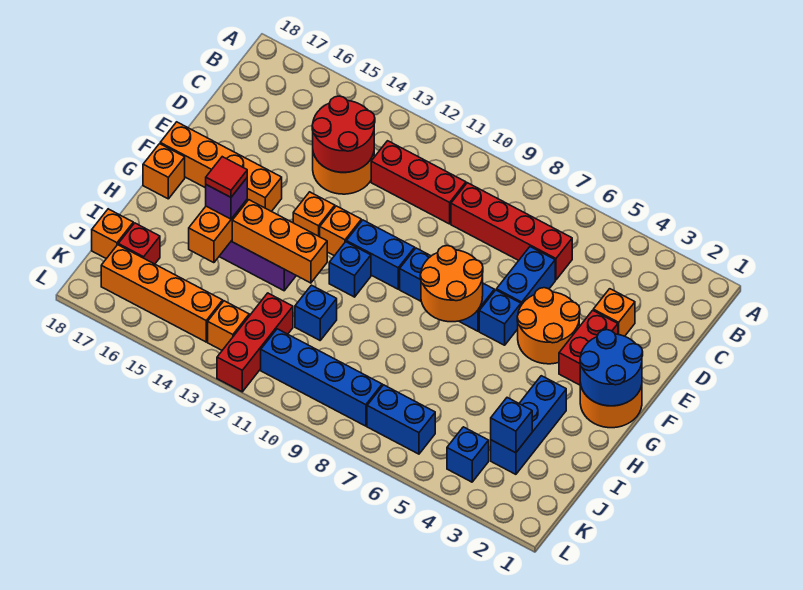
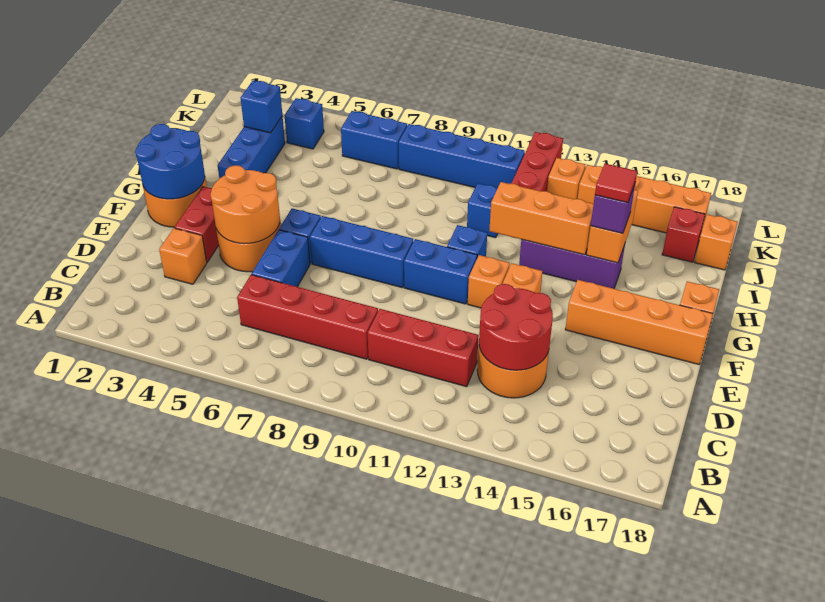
orange 2x2 round brick [420,246,483,322] -> orange 2x2 round brick moved to [210,166,280,244]

